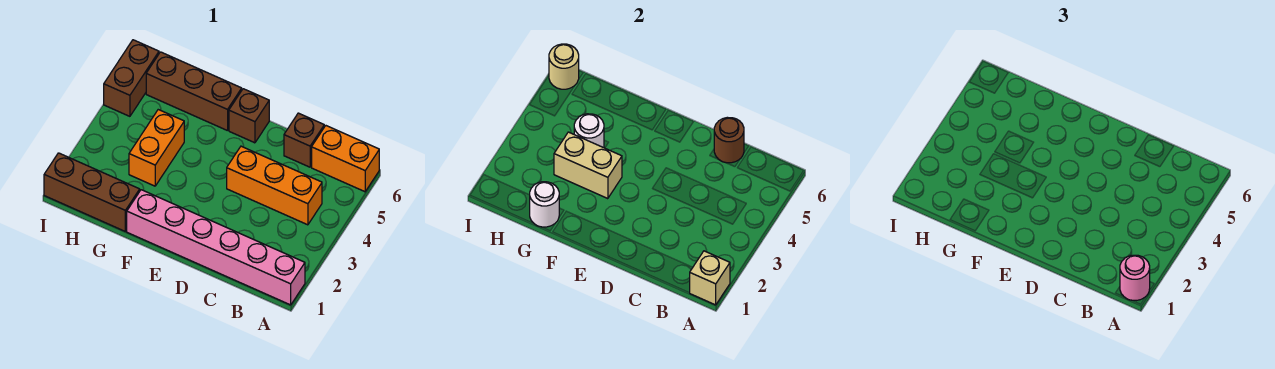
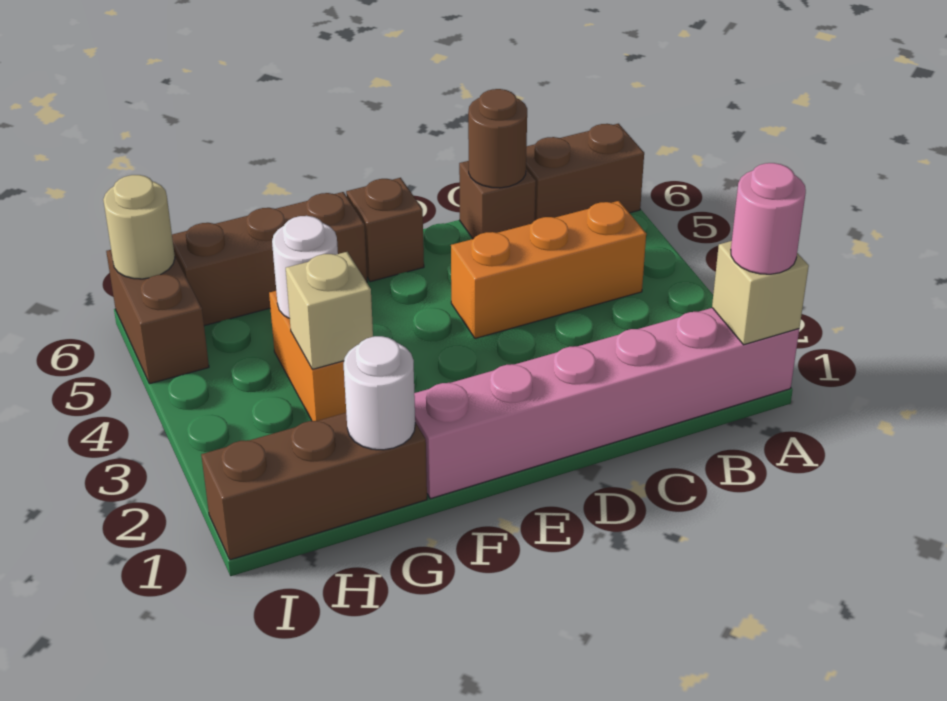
orange 1x2 brick [312,126,379,192] -> brown 1x2 brick [526,124,644,220]
tan 1x2 brick [554,132,622,199] -> tan 1x1 brick [286,252,373,369]

